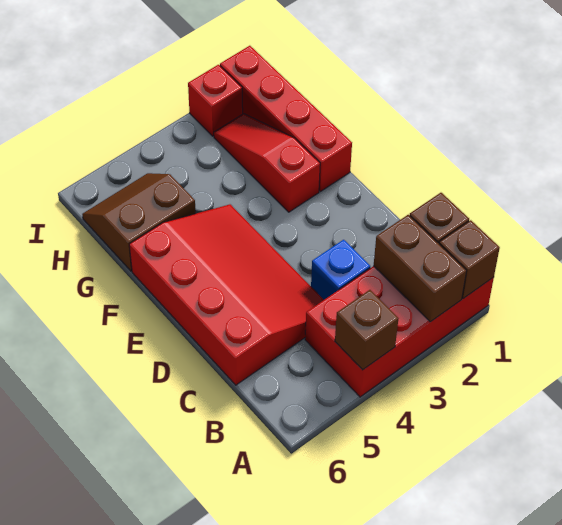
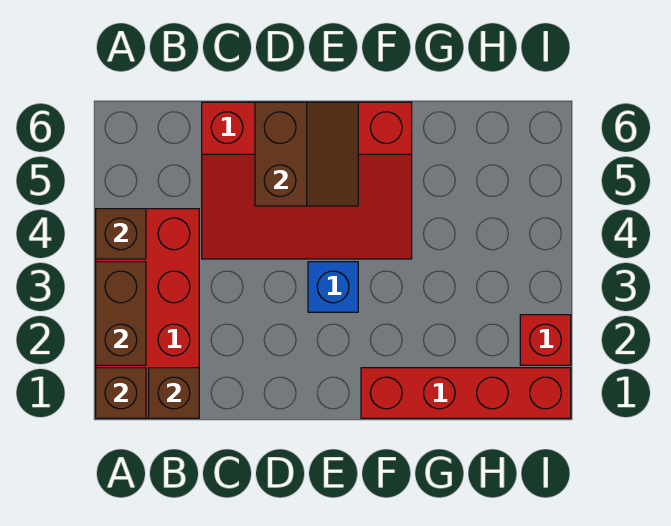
brown 1x2 brick [374,215,466,322] -> brown 1x2 brick turned to [96,262,146,365]
blue 1x1 brick [311,240,370,300] -> blue 1x1 brick moved to [308,262,358,312]
red 1x3 slope [214,114,320,212] -> none
brown 2x2 slope [82,173,196,271] -> brown 2x2 slope moved to [255,102,358,206]

